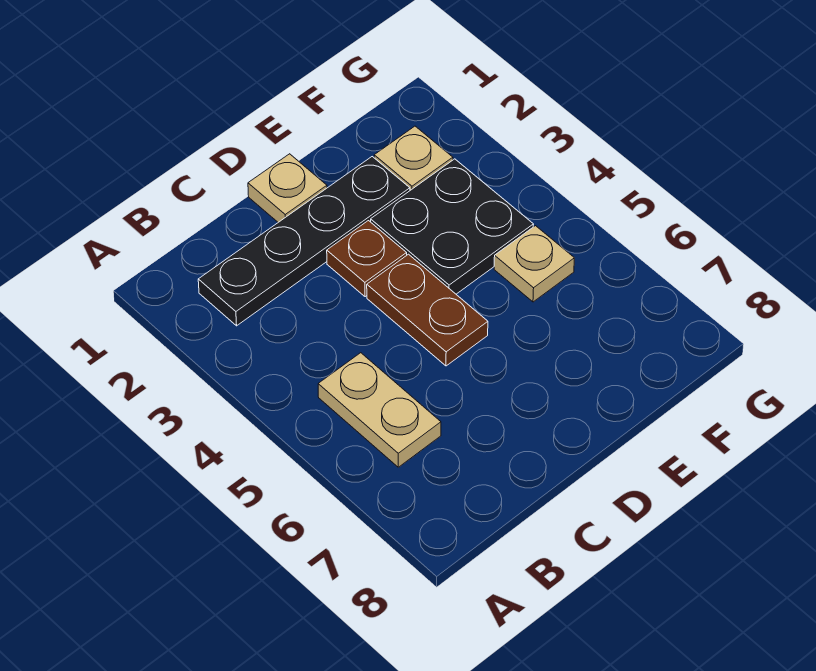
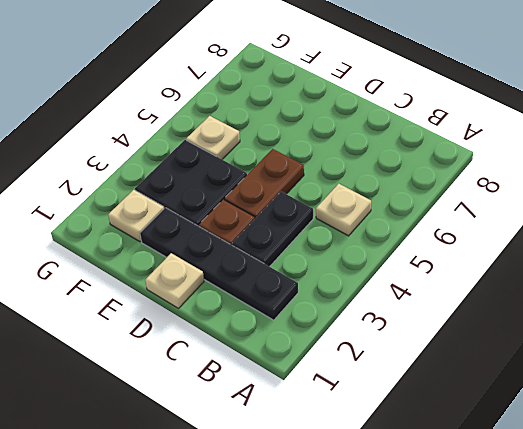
tan 1x2 plate [318,353,441,467] -> tan 1x1 plate [316,184,371,236]
none -> black 1x2 plate [232,192,313,267]

